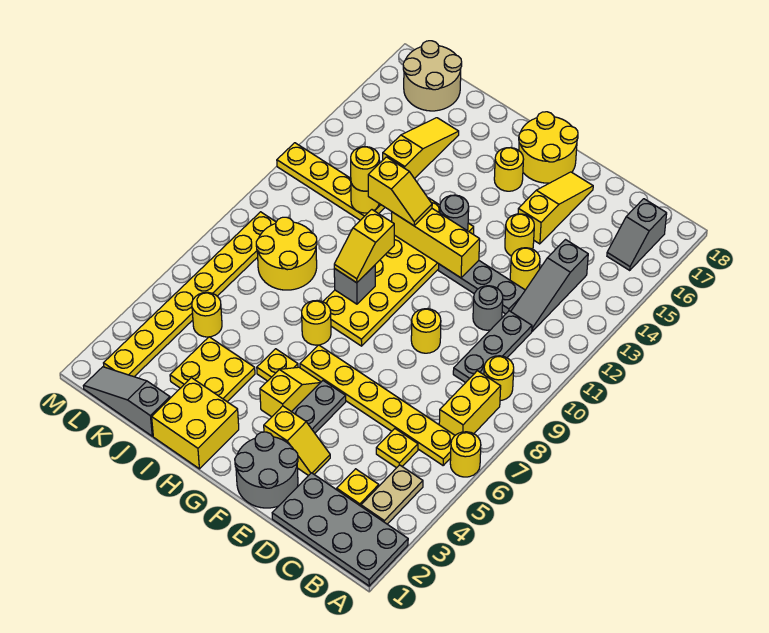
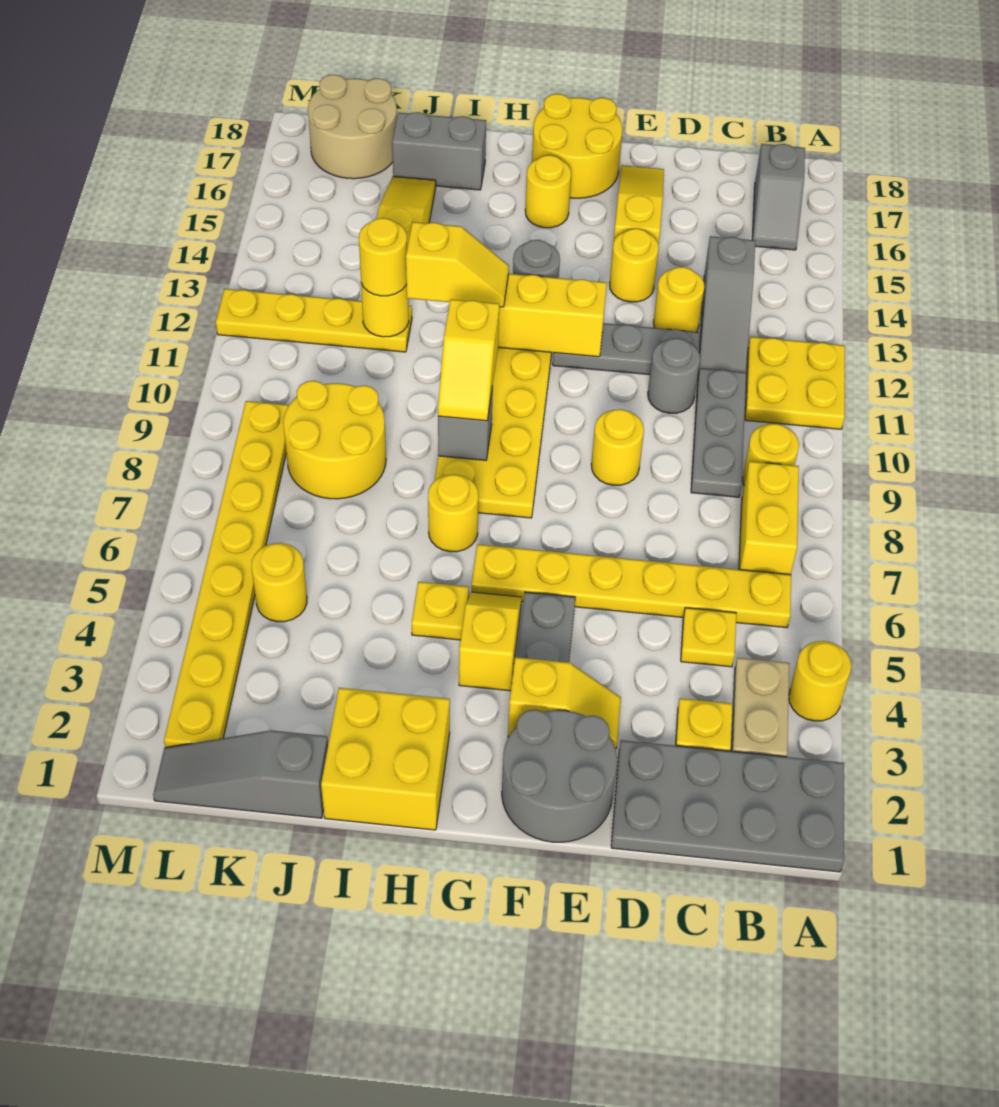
yellow 1x1 round brick [450,432,481,477] -> yellow 1x1 round brick moved to [789,641,851,721]
yellow 2x2 plate [170,337,255,402] -> yellow 2x2 plate moved to [745,337,845,429]
none -> grey 1x2 brick [392,112,486,190]

